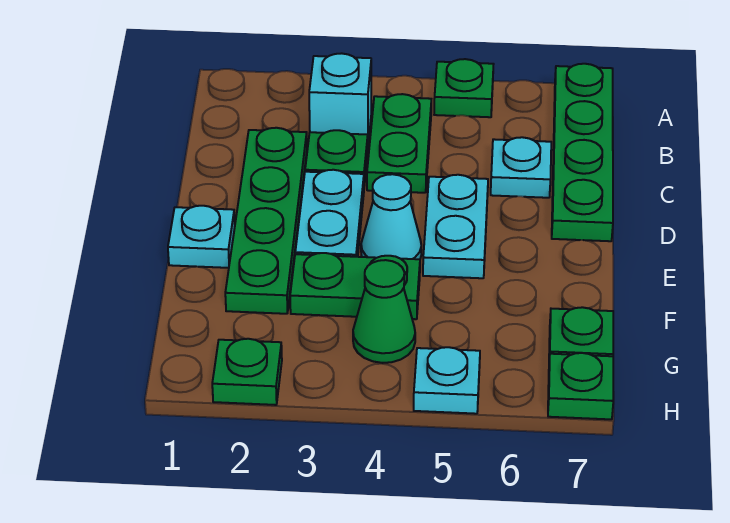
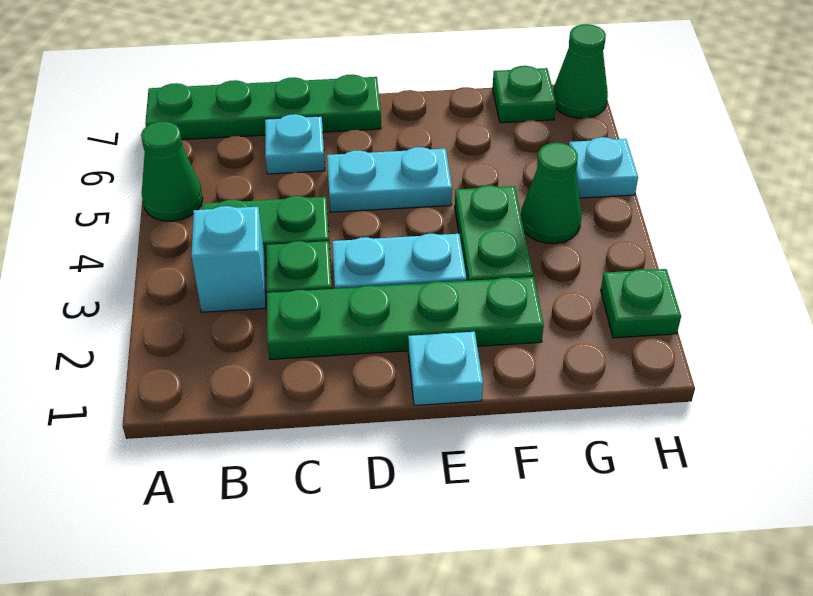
green 1x1 plate [434,59,494,117] -> green 1x1 cone [141,122,203,221]
cyan 1x1 cone [361,174,421,259] -> none
green 1x1 plate [548,353,613,419] -> green 1x1 cone [553,24,608,118]

